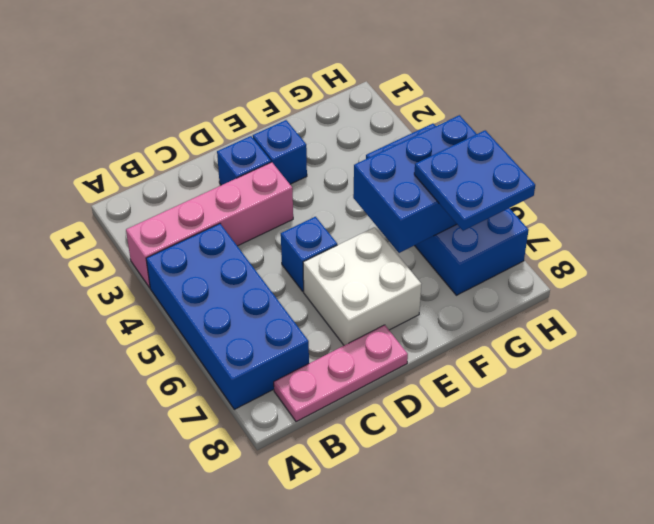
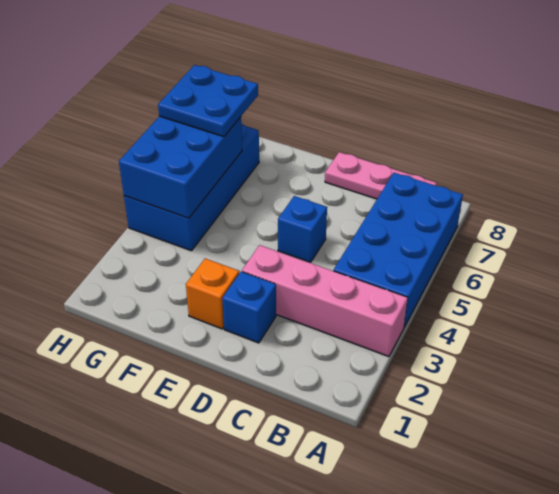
white 2x2 brick [303,227,421,345] -> none
blue 1x1 brick [253,120,307,184] -> orange 1x1 brick [186,259,239,329]
blue 2x3 brick [353,115,476,253] -> blue 2x3 brick turned to [119,116,242,218]

